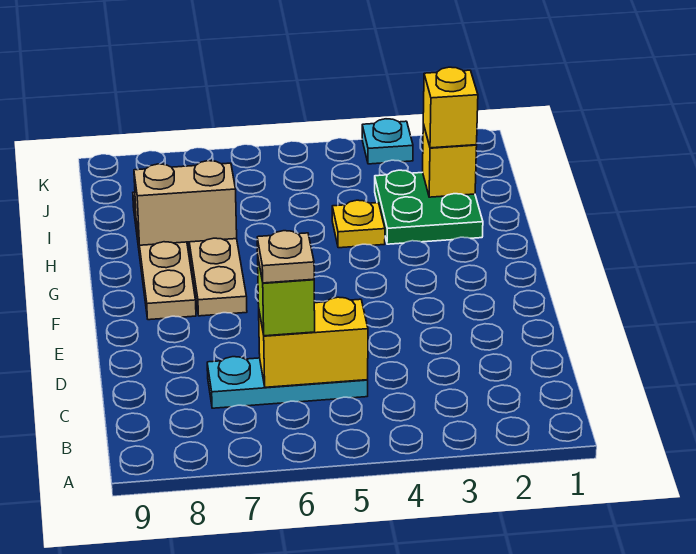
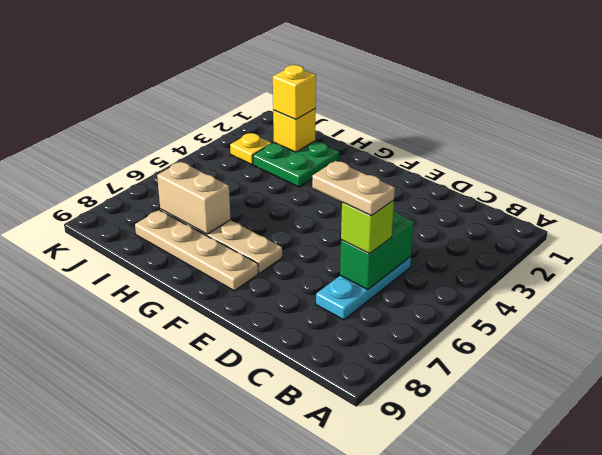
yellow 1x2 brick [259,297,368,387] -> green 1x2 brick [340,210,414,290]
tan 1x1 plate [257,231,314,283] -> tan 1x2 plate [312,161,395,216]
yellow 1x1 plate [332,200,385,248] -> yellow 1x1 plate moved to [230,133,272,165]
tan 1x2 brick [134,161,237,245] -> tan 1x2 brick turned to [157,162,231,234]
cyan 1x1 plate [362,119,413,164] -> none

